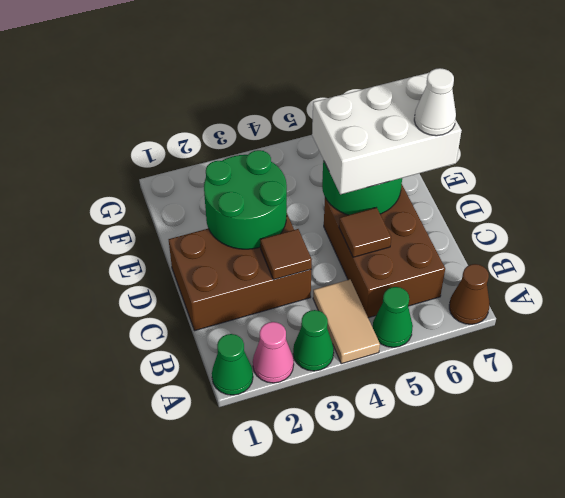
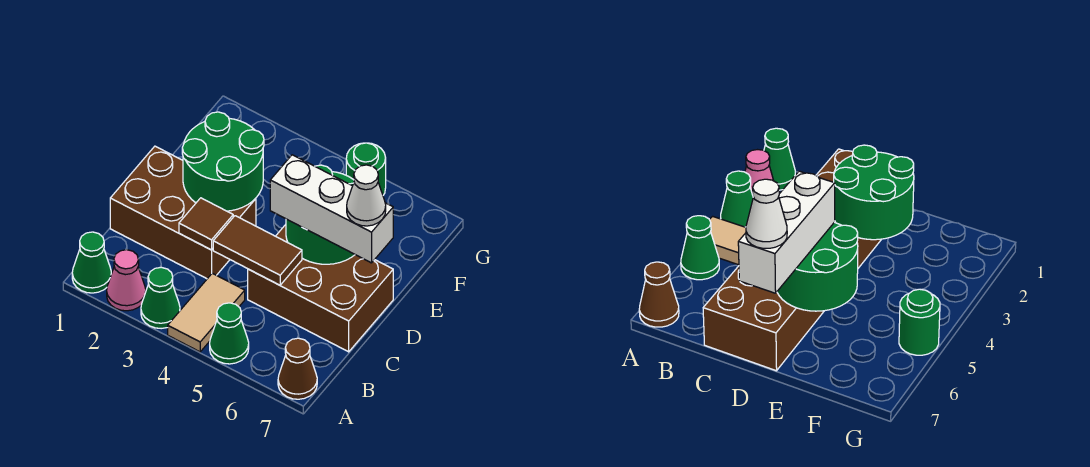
brown 2x3 brick [324,185,445,318] -> brown 2x3 brick turned to [248,225,393,352]
brown 1x1 tile [339,208,391,257] -> brown 1x2 tile [213,216,302,285]
white 2x3 brick [312,73,462,194] -> white 1x3 brick [270,155,393,263]
none -> green 1x1 round brick [346,143,386,195]

